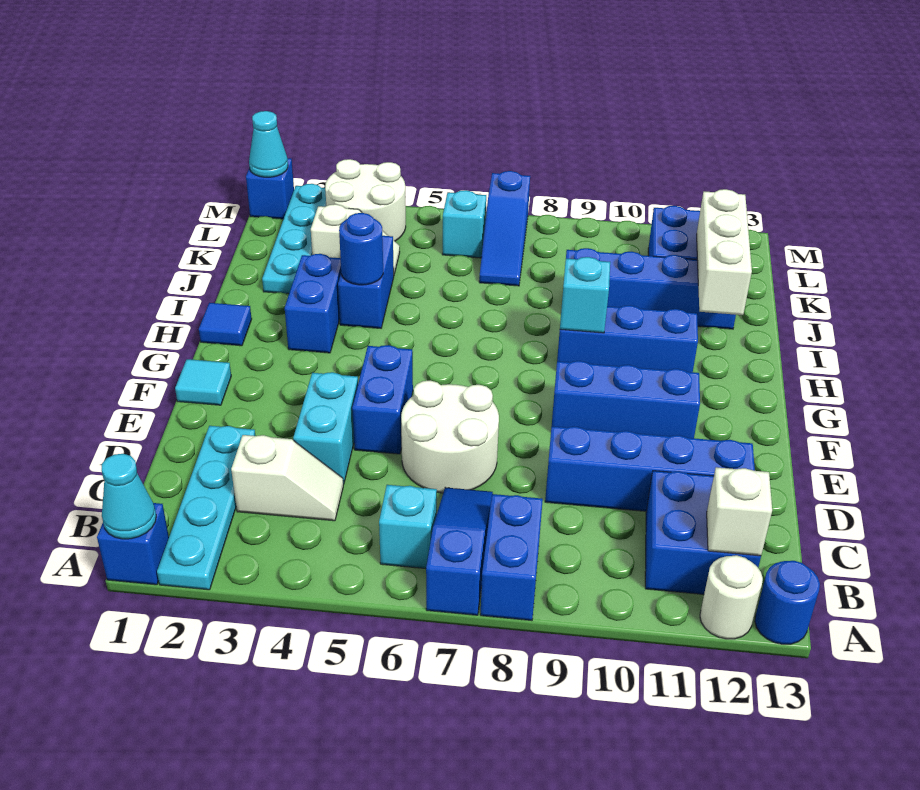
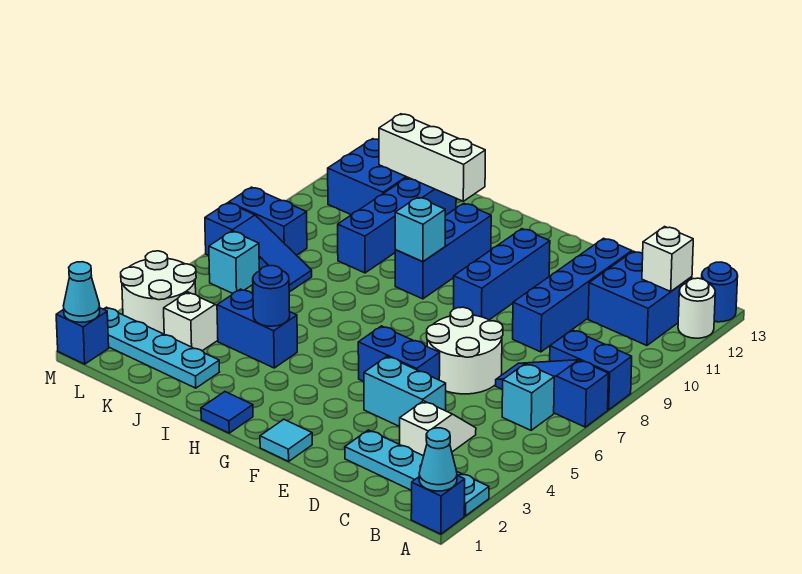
blue 1x2 brick [285,254,341,353] -> blue 1x2 brick moved to [229,187,307,255]

